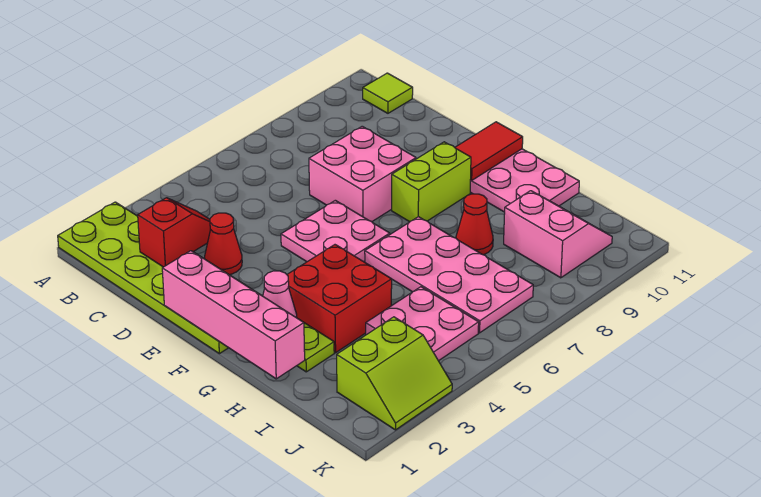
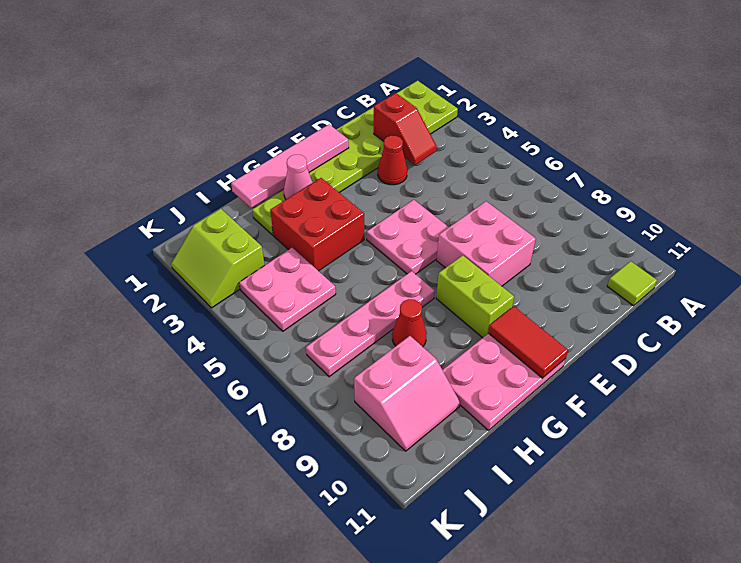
pink 1x4 brick [162,251,305,379] -> pink 1x4 tile [231,124,349,208]
pink 2x4 plate [365,217,533,333] -> pink 1x4 plate [306,271,435,377]

